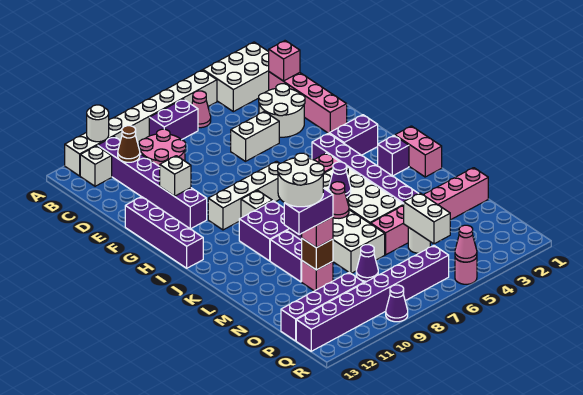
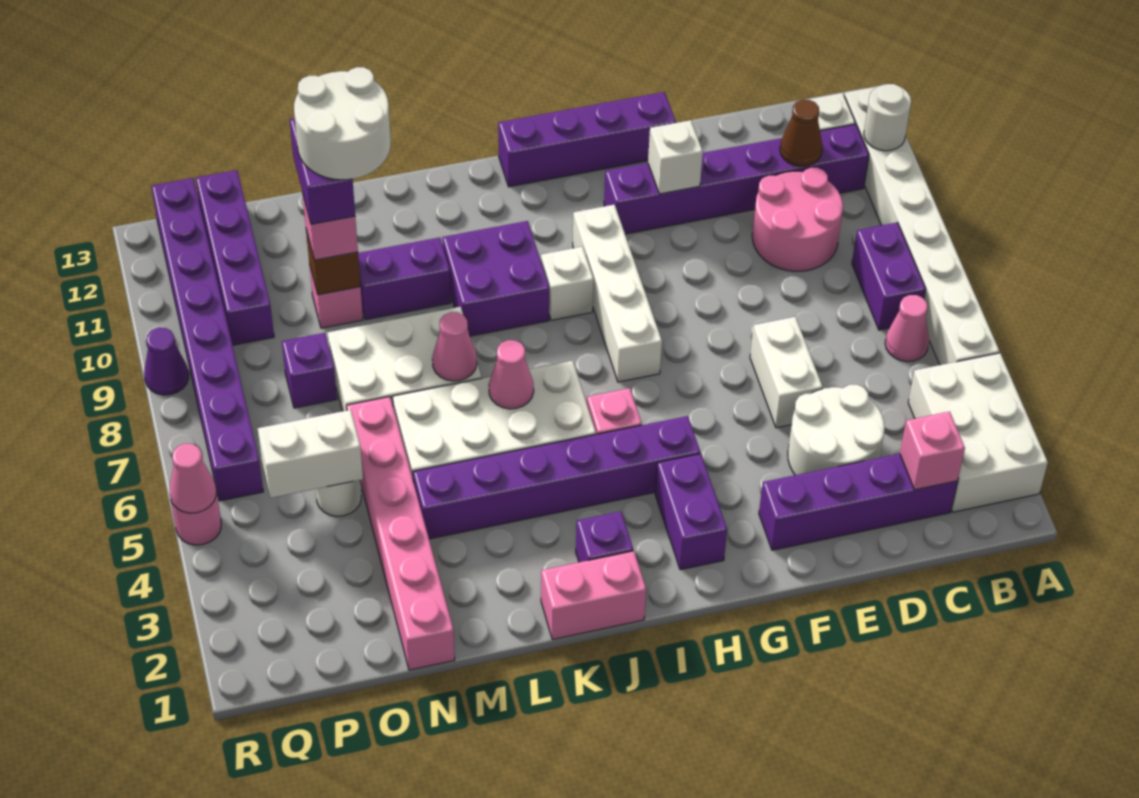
pink 1x4 brick [269,72,347,133] -> purple 1x4 brick [759,454,958,550]
purple 1x1 cone [329,162,351,197] -> pink 1x1 cone [489,340,534,409]
purple 1x1 cone [356,245,378,281] -> purple 1x1 brick [282,333,337,408]

